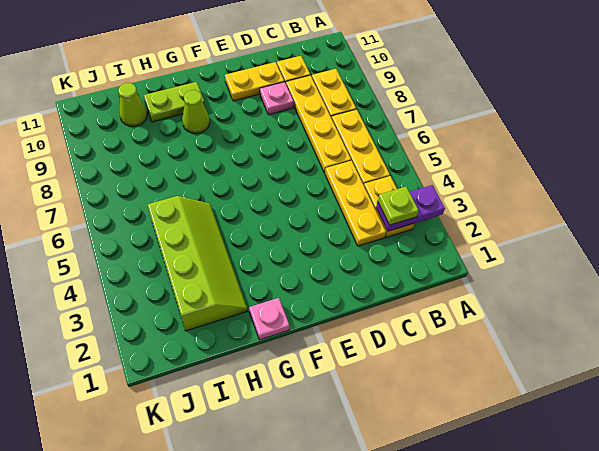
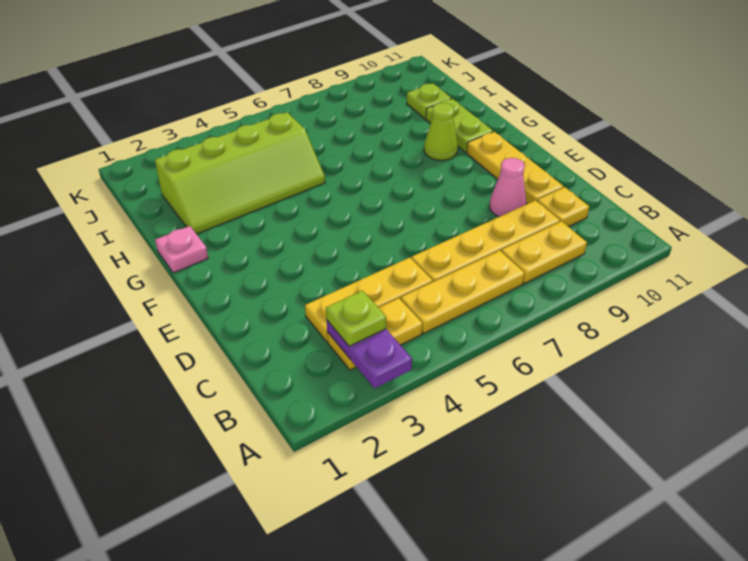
pink 1x1 plate [260,82,294,115] -> pink 1x1 cone [489,158,526,217]
yellow 1x2 plate [225,62,284,101] -> yellow 1x3 plate [467,132,564,204]
lime 1x1 cone [119,83,147,126] -> lime 1x1 plate [407,83,451,119]

